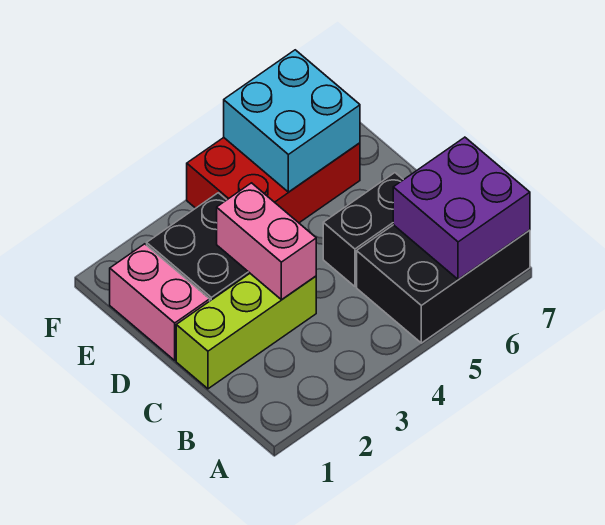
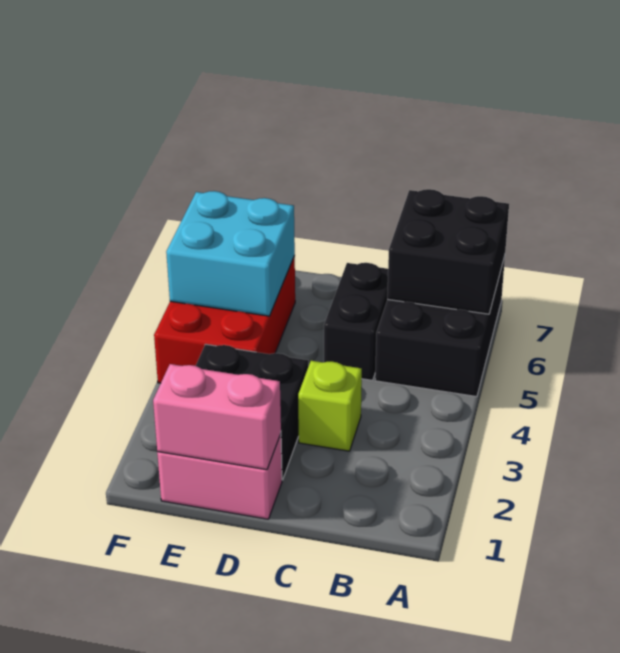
purple 2x2 brick [393,137,530,279] -> black 2x2 brick [387,189,509,314]
lime 1x3 brick [176,274,316,389] -> lime 1x1 brick [298,361,362,451]
pink 1x2 brick [217,183,316,300] -> pink 1x2 brick moved to [153,364,281,470]

